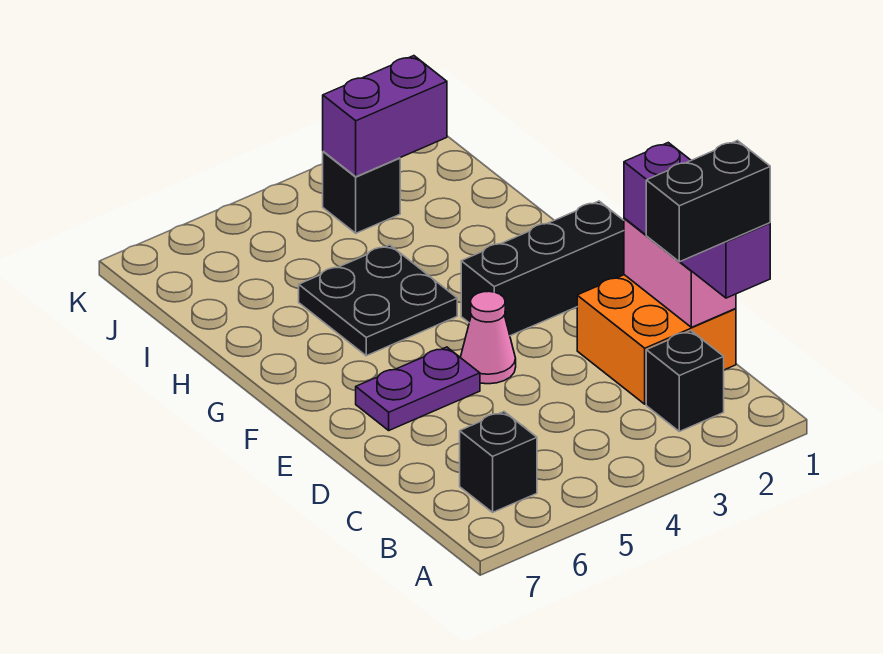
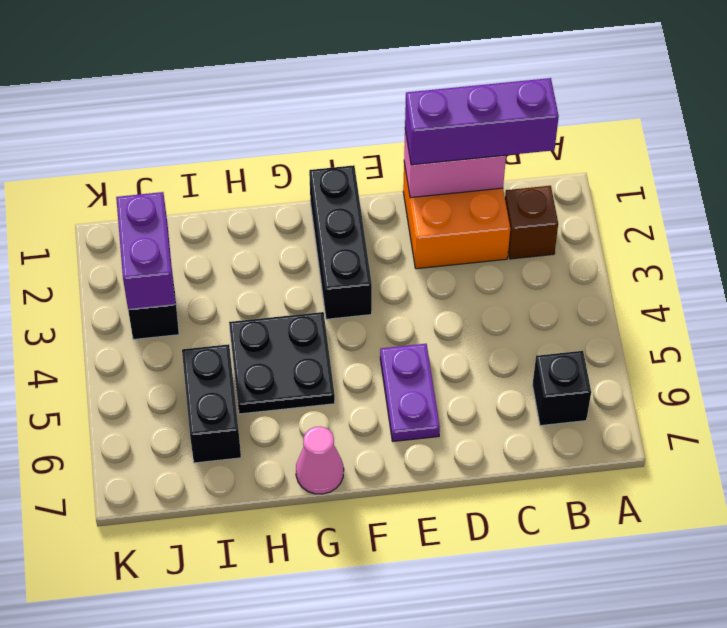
black 1x2 brick [646,141,770,262] -> black 1x2 brick moved to [182,344,241,463]
black 1x1 brick [646,331,724,431] -> brown 1x1 brick [505,186,558,259]
pink 1x1 cone [460,291,516,384] -> pink 1x1 cone moved to [296,426,344,494]

